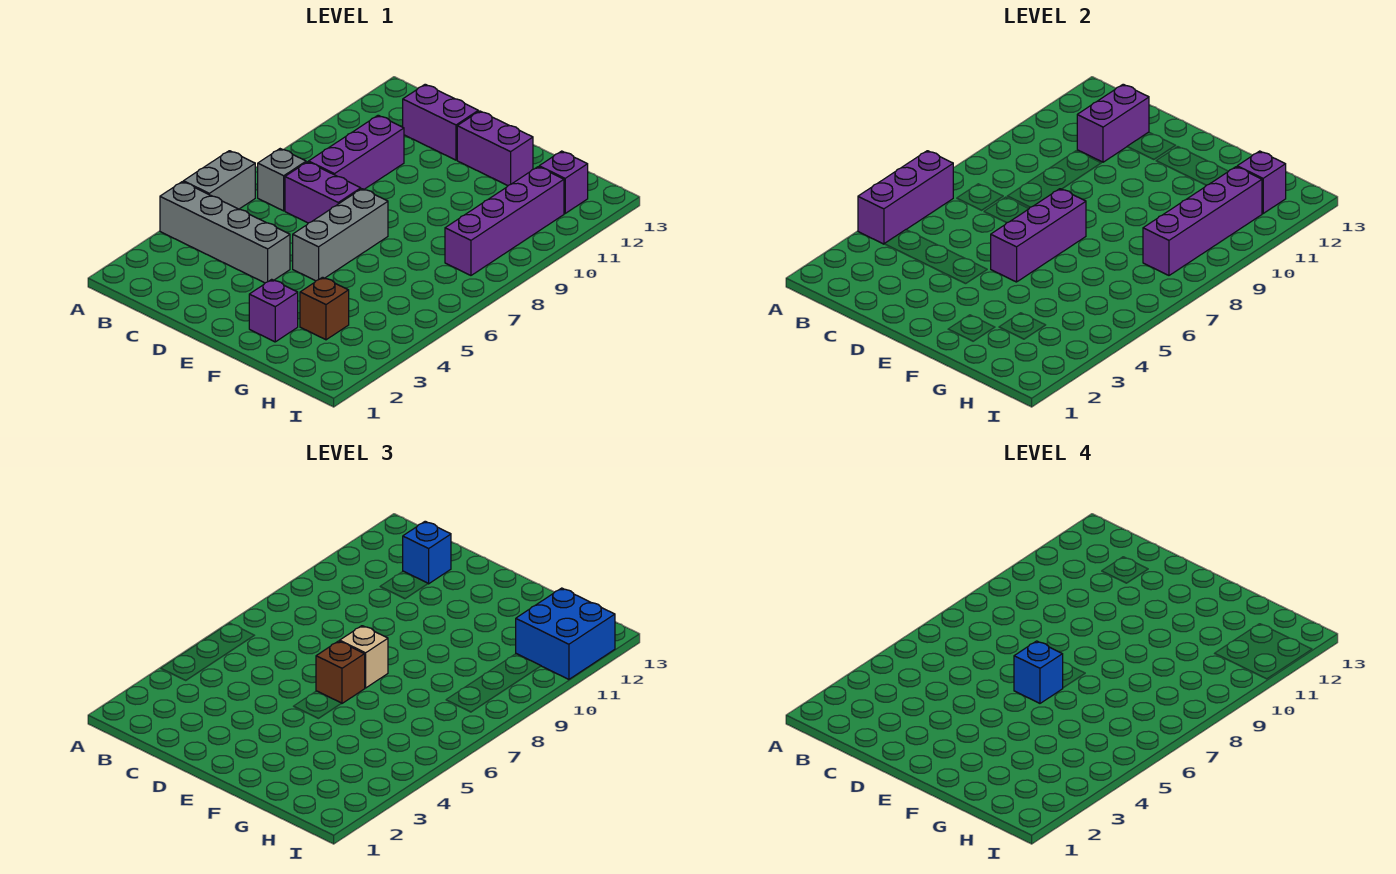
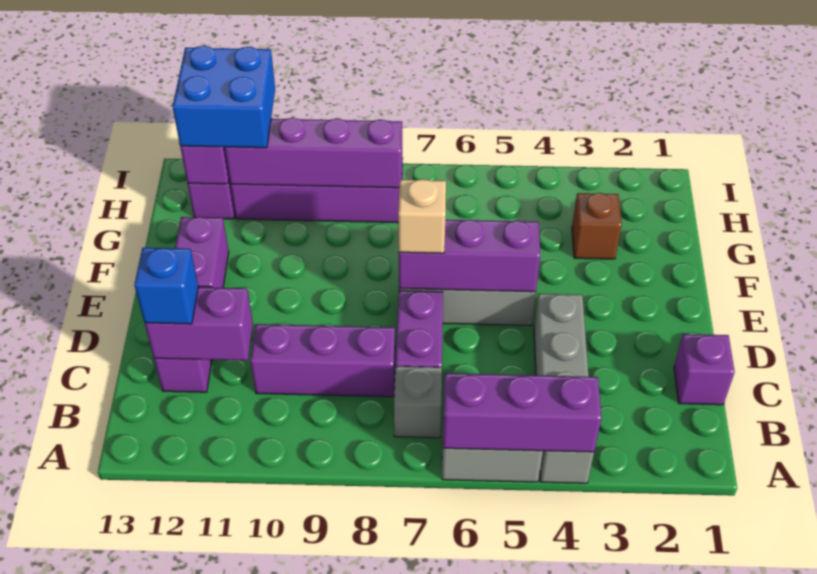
brown 1x1 brick [316,641,365,703] -> none
blue 1x1 brick [1014,641,1063,703] -> none
purple 1x1 brick [249,279,298,342] -> purple 1x1 brick moved to [674,334,735,405]

